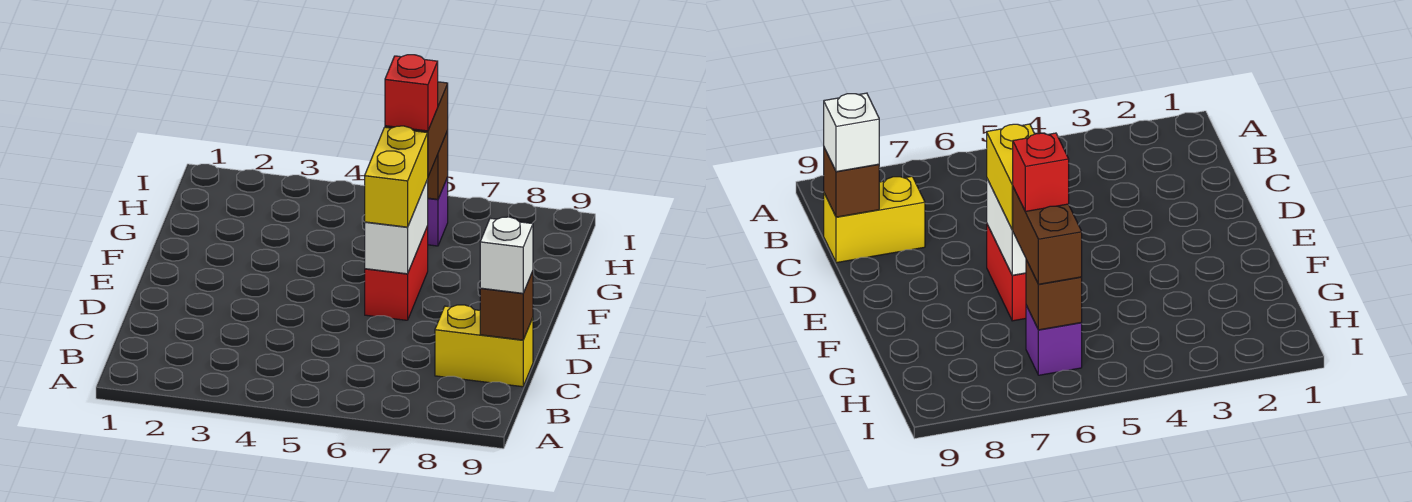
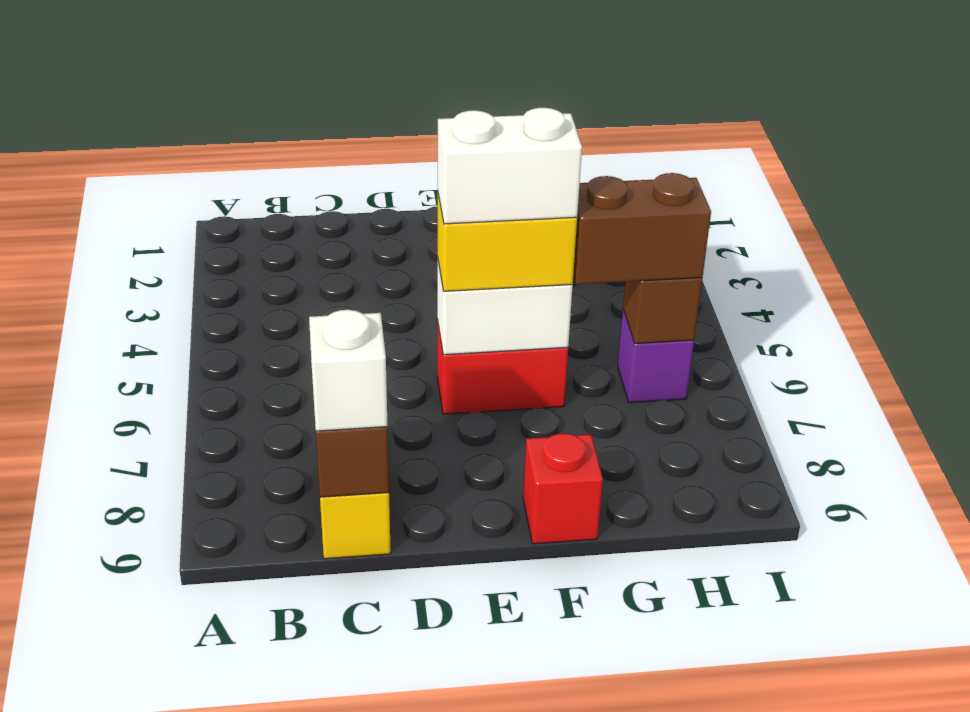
none -> white 1x2 brick [438,108,582,224]
red 1x1 brick [385,55,438,131] -> red 1x1 brick moved to [523,433,603,544]

